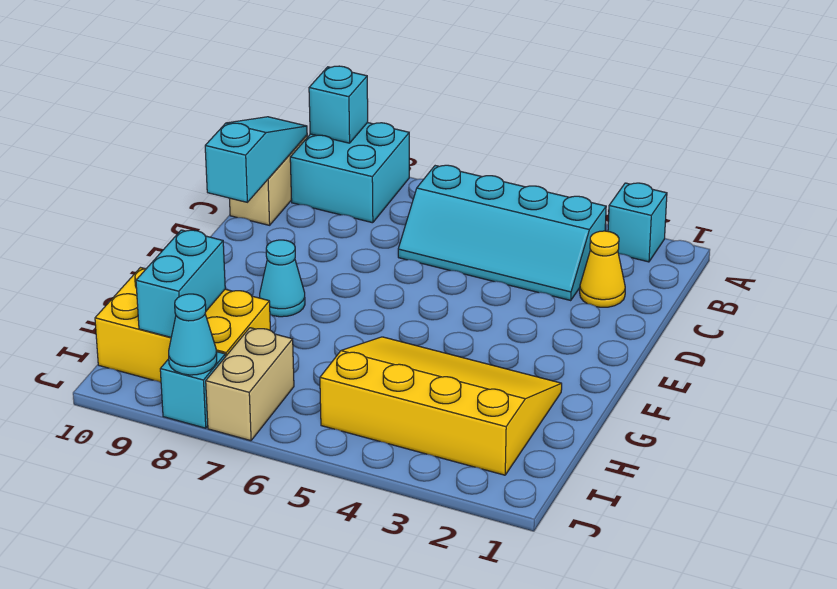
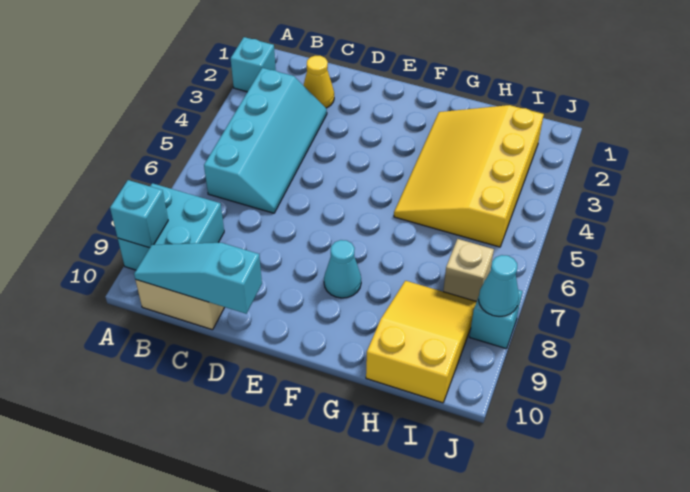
yellow 2x3 brick [95,268,270,382] -> yellow 2x3 slope [366,281,476,403]
cyan 1x2 brick [136,230,225,337] -> none
tan 1x2 brick [206,328,294,441] -> tan 1x1 brick [443,239,494,302]

